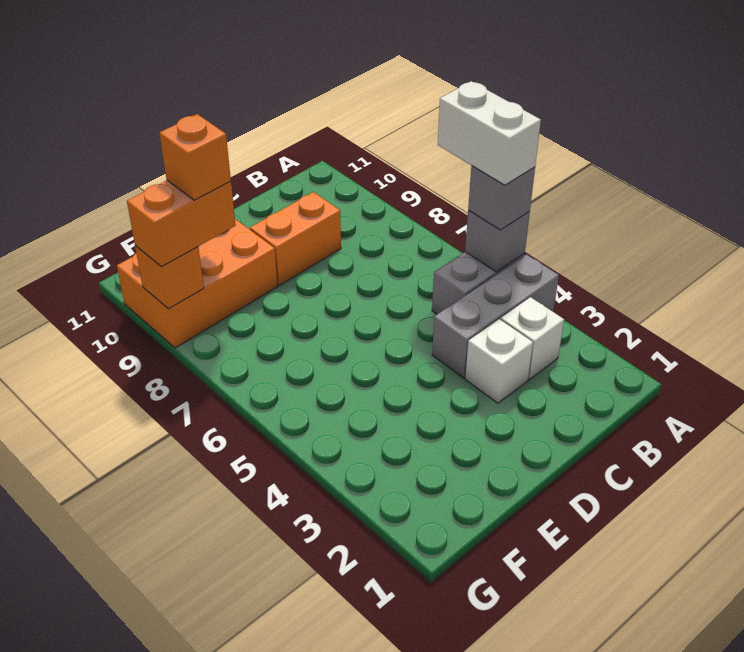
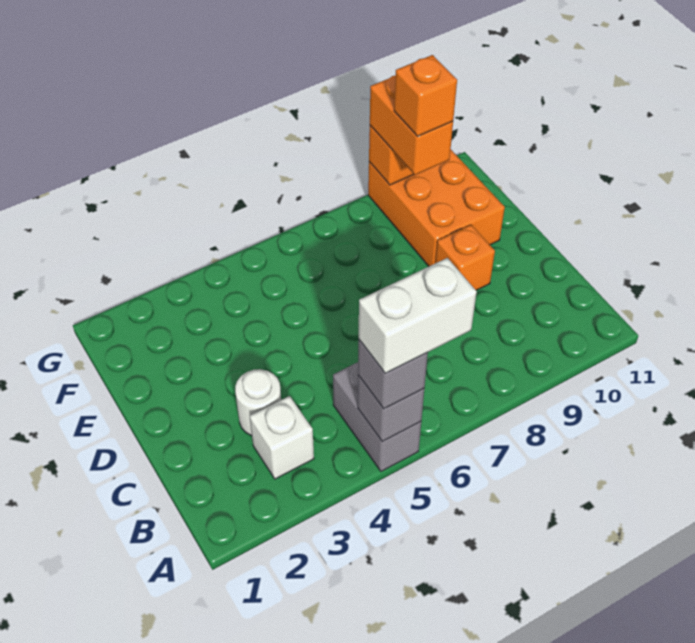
grey 1x3 brick [432,255,559,378] -> none
white 1x1 brick [465,319,533,403] -> white 1x1 round brick [235,369,281,436]
orange 1x2 brick [250,192,341,286] -> orange 1x1 brick [435,225,495,290]

